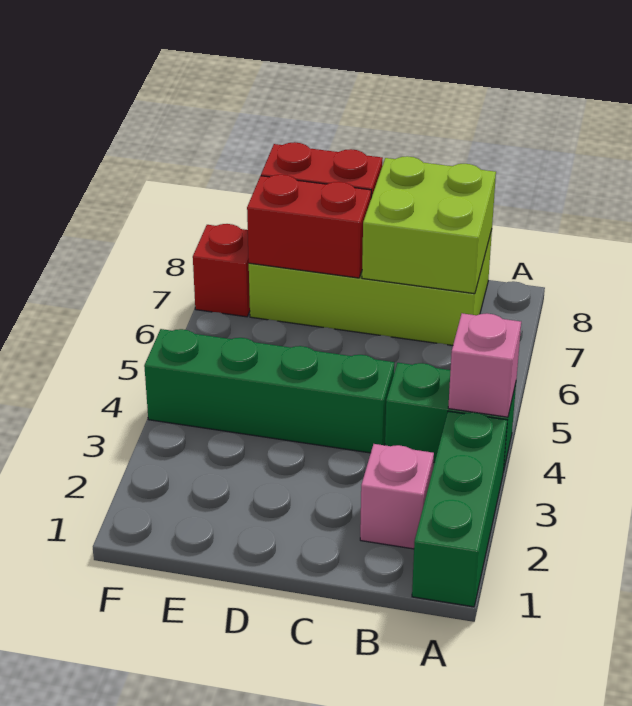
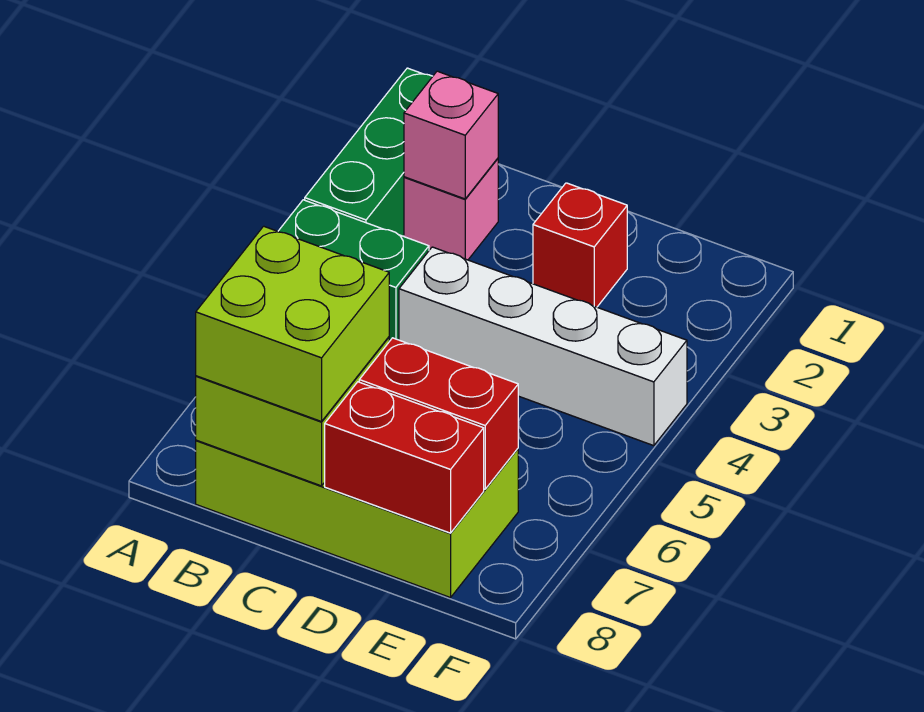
pink 1x1 brick [448,313,521,417] -> pink 1x1 brick moved to [404,71,498,199]
none -> lime 2x2 brick [196,226,389,422]
green 1x4 brick [144,329,394,453] -> white 1x4 brick [399,247,687,446]
red 1x1 brick [193,224,250,317] -> red 1x1 brick moved to [533,183,627,307]

